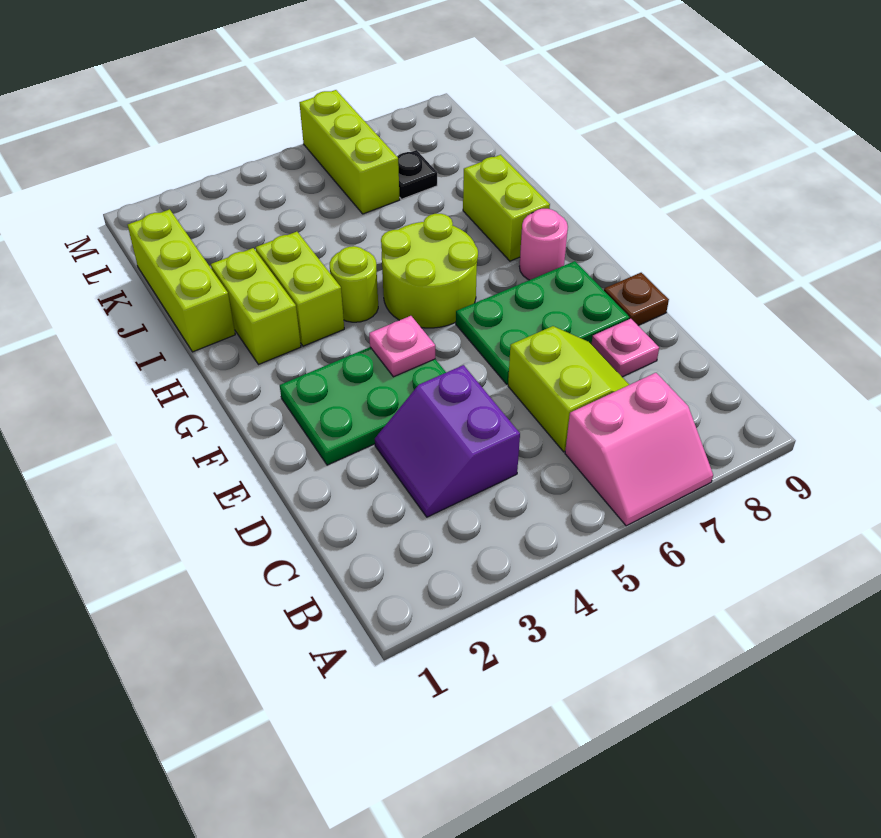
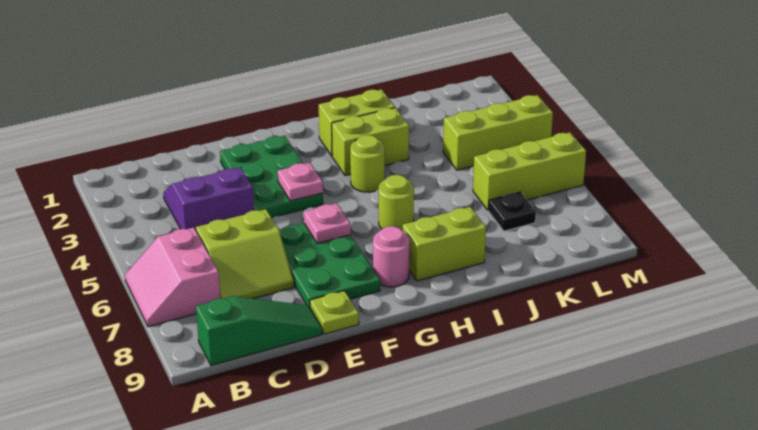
none -> green 1x3 slope [196,296,322,366]
pink 1x1 plate [592,319,659,377] -> pink 1x1 plate moved to [304,203,351,243]
brown 1x1 plate [604,273,669,325] -> lime 1x1 plate [310,291,359,334]
lime 2x2 round brick [381,214,478,328] -> lime 1x1 round brick [379,175,414,231]
lime 1x3 brick [128,209,235,352] -> lime 1x3 brick moved to [443,95,553,170]

